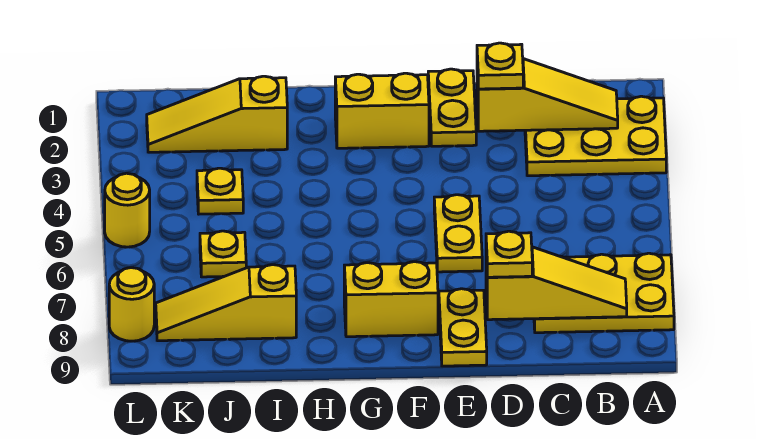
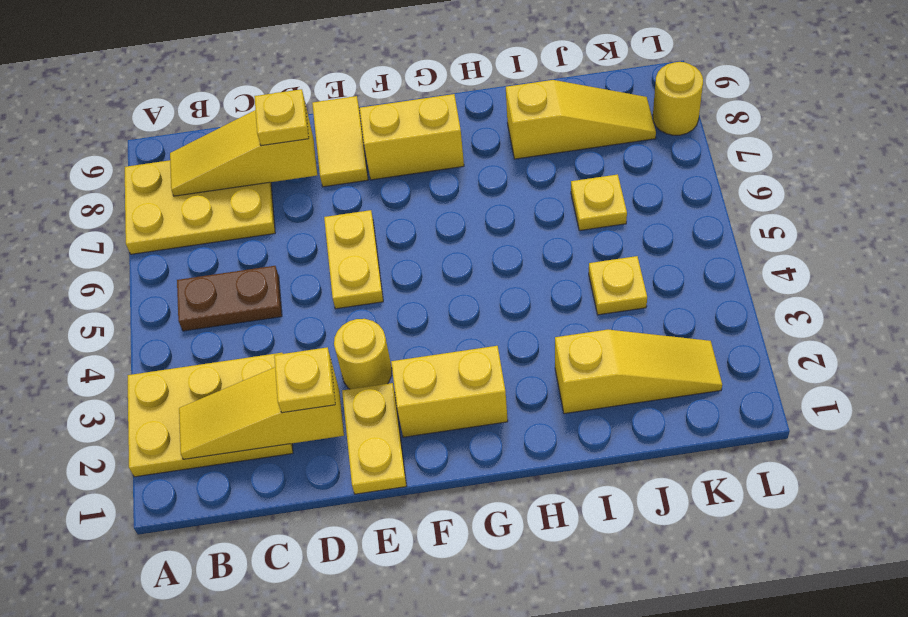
none -> brown 1x2 plate [177,266,282,331]
yellow 1x2 plate [439,289,487,366] -> yellow 1x2 tile [312,96,368,187]
yellow 1x1 round brick [105,173,150,247] -> yellow 1x1 round brick moved to [334,319,392,389]

